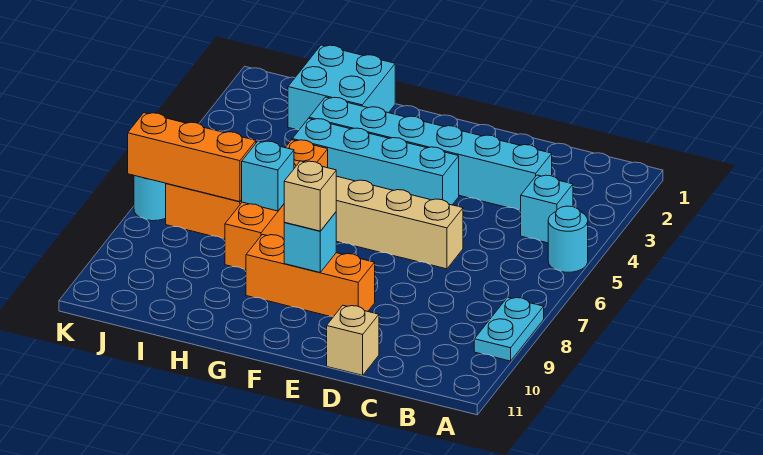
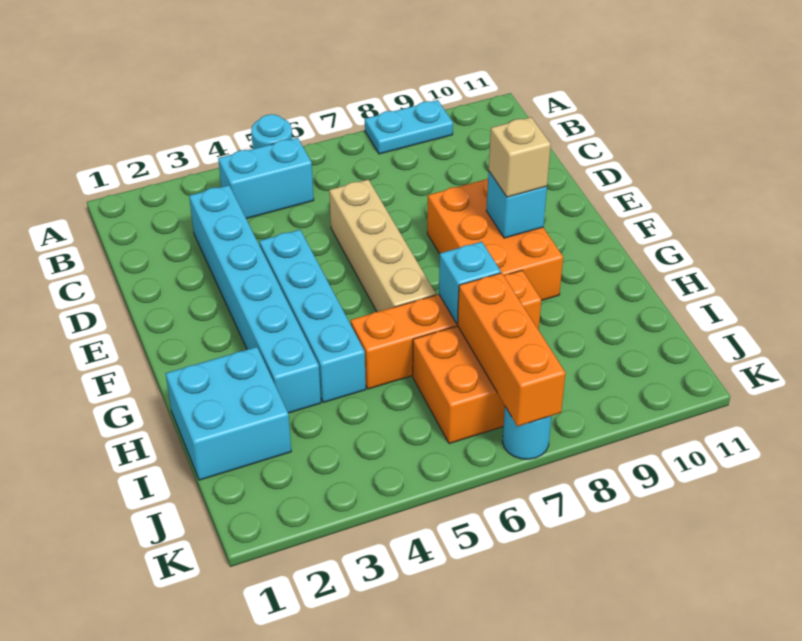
cyan 1x1 brick [521,175,573,243] -> cyan 1x2 brick [218,138,314,219]
tan 1x1 brick [327,306,379,375] -> none
orange 1x3 brick [246,234,375,317] -> orange 2x3 brick [427,178,563,301]

